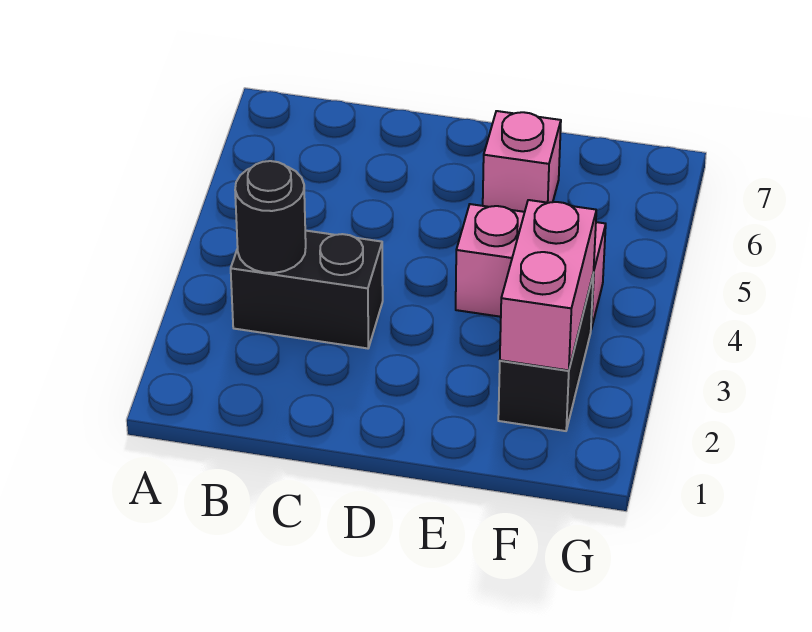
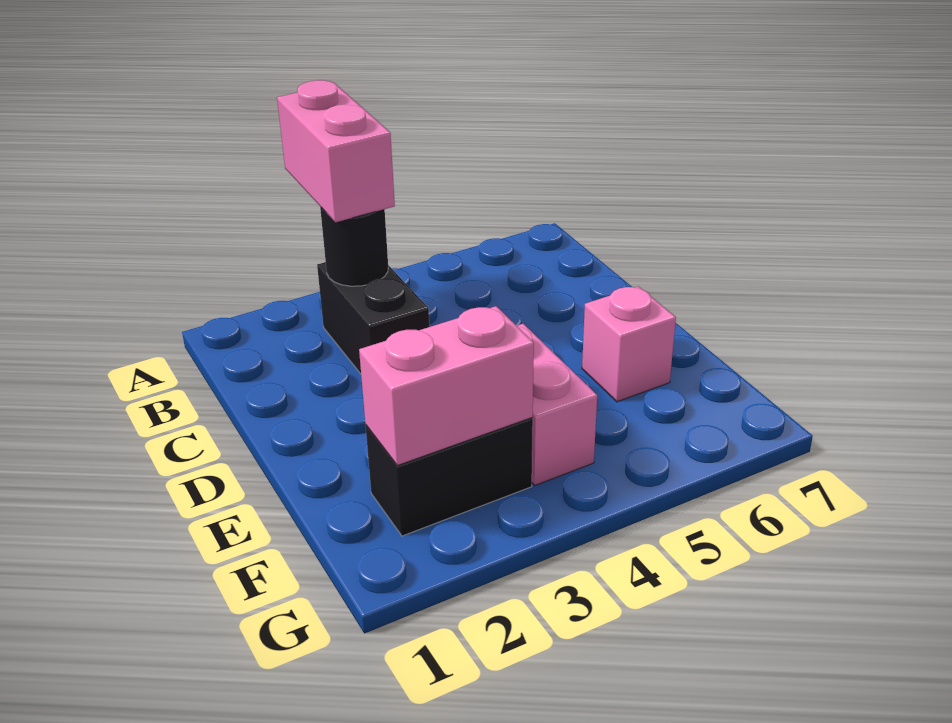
none -> pink 1x2 brick [277,80,395,222]

